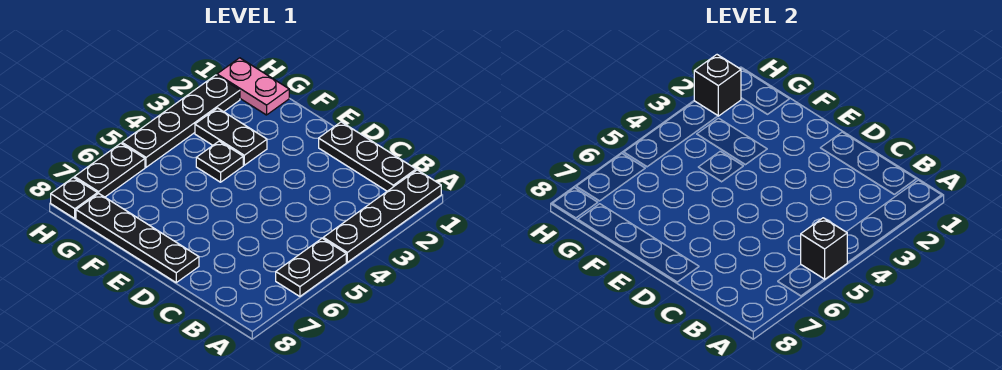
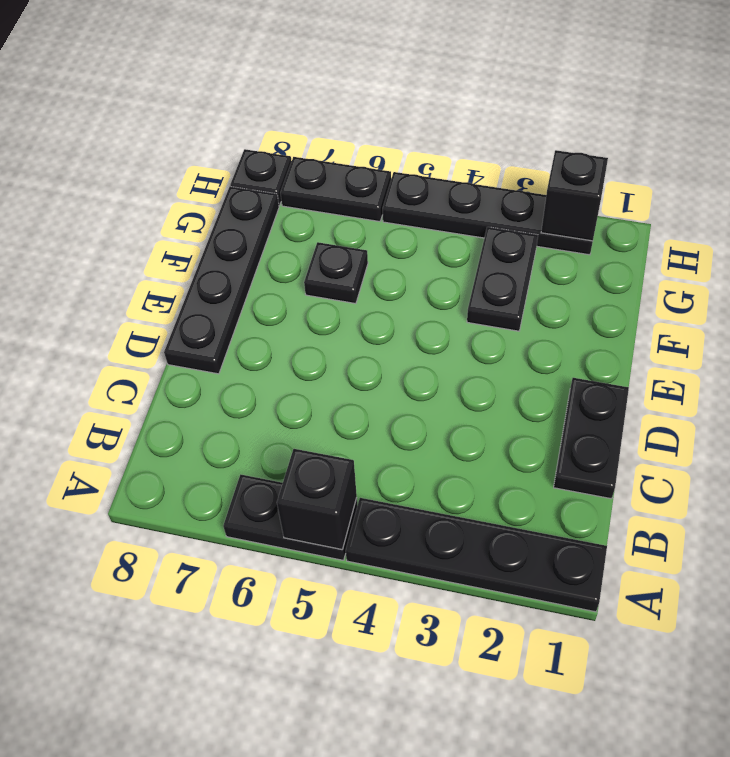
black 1x3 plate [319,122,416,191] -> black 1x2 plate [554,378,629,499]
black 1x1 plate [196,141,243,182] -> black 1x1 plate moved to [304,242,368,304]
pink 1x2 plate [217,58,289,115] -> none

